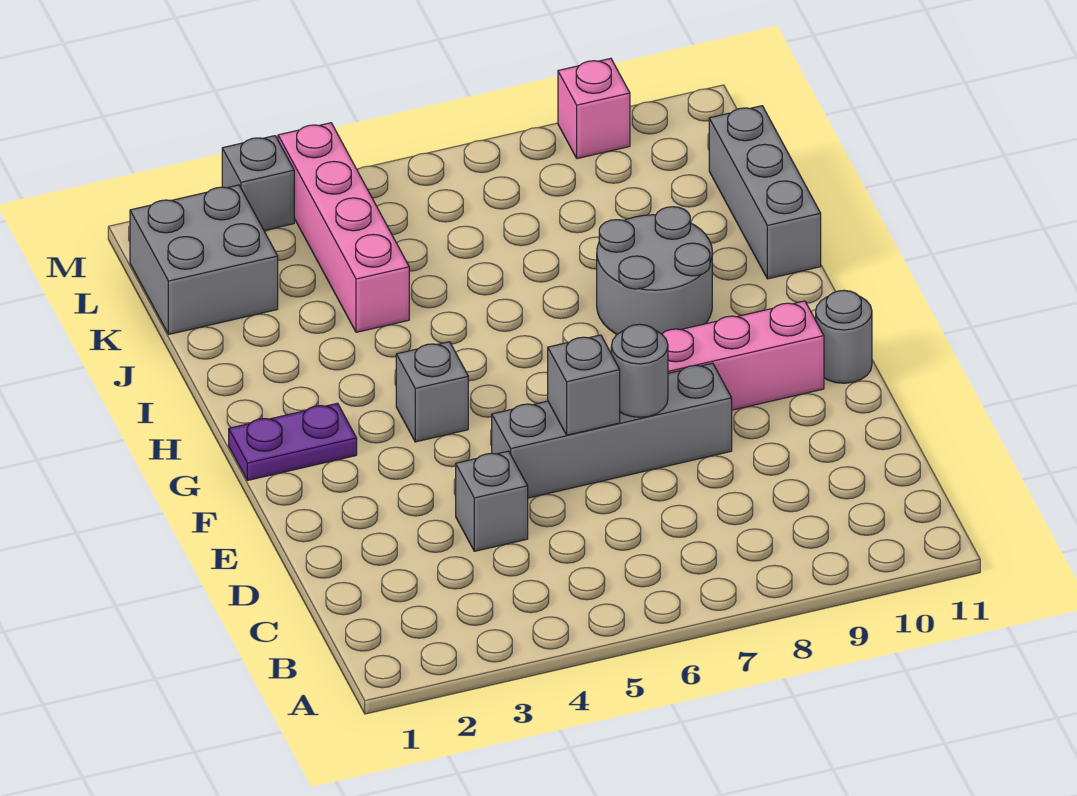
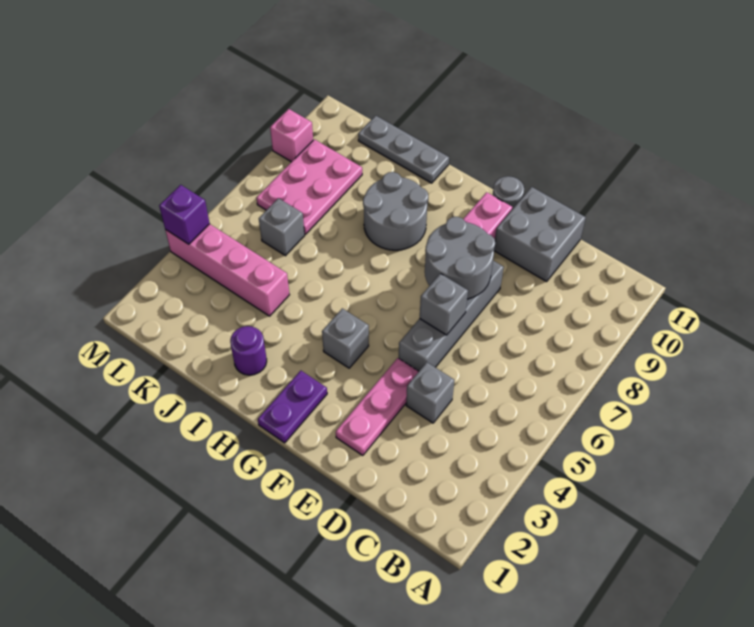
none -> pink 1x3 plate [336,358,419,456]
grey 1x1 round brick [611,324,668,417] -> grey 2x2 round brick [425,217,495,299]
none -> purple 1x1 round brick [230,326,267,375]
grey 1x3 brick [709,106,821,279] -> grey 1x3 plate [358,116,449,183]
grey 2x2 brick [130,185,278,334] -> grey 2x2 brick moved to [494,187,586,282]
none -> pink 2x3 plate [257,139,362,234]
grey 1x1 brick [222,136,294,230] -> grey 1x1 brick moved to [259,198,305,256]
none -> purple 1x1 brick [159,185,210,244]

